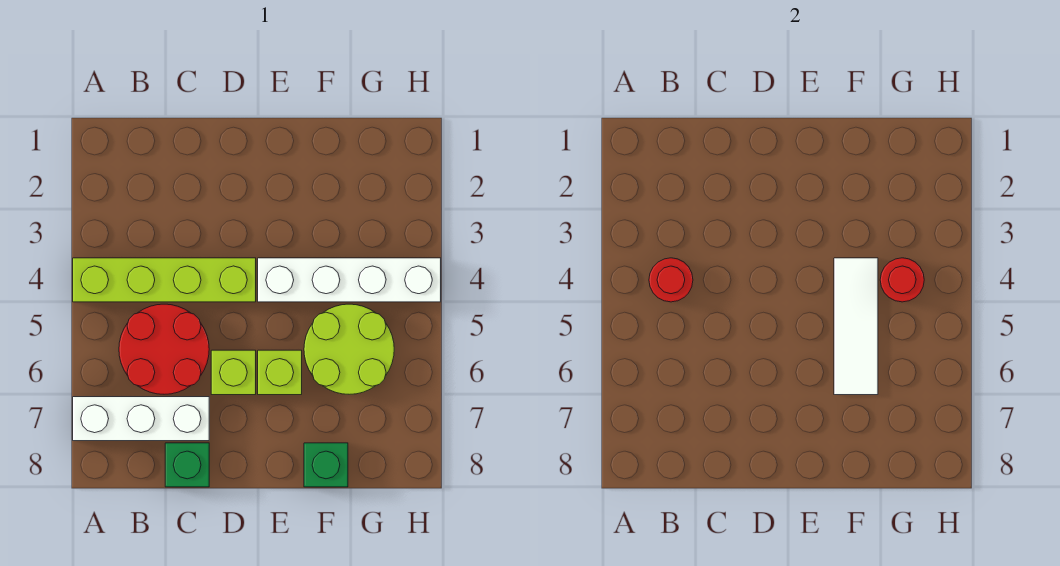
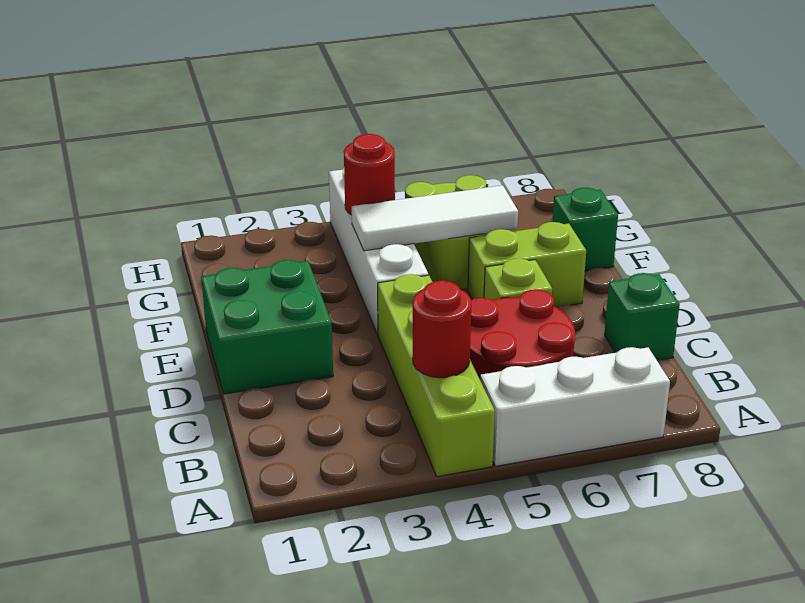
white 1x3 brick [73,397,209,441] -> white 1x3 brick turned to [480,347,670,466]
none -> green 2x2 brick [201,260,333,394]
lime 1x1 brick [258,350,302,395] -> lime 1x2 brick [468,222,586,307]

